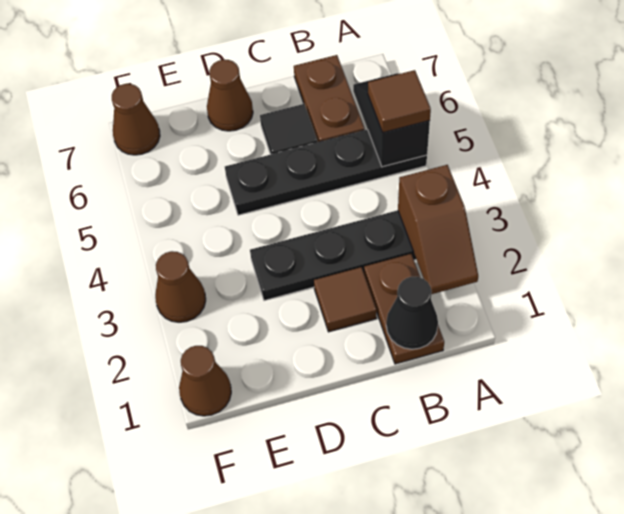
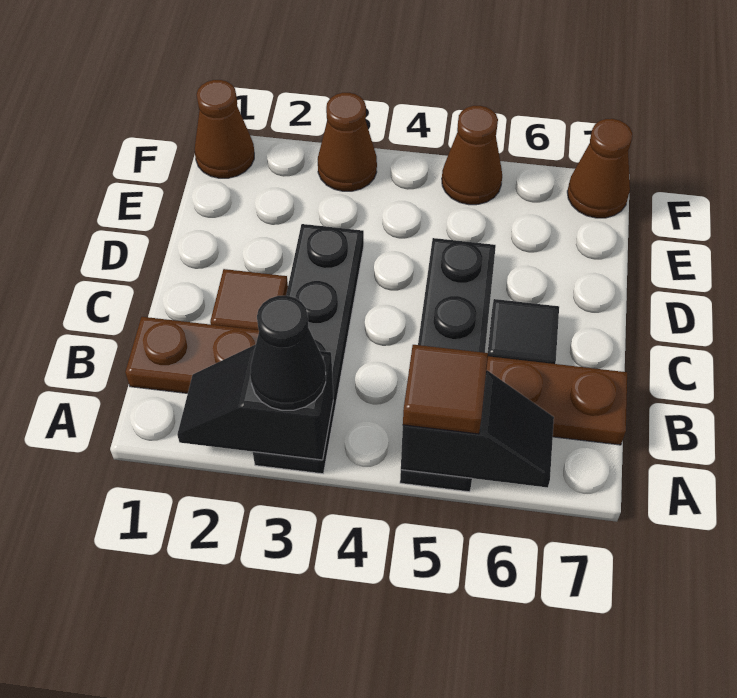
brown 1x2 slope [398,165,478,294] -> black 1x2 slope [177,344,333,460]
black 1x1 cone [386,277,438,349] -> black 1x1 cone moved to [250,296,326,410]
brown 1x1 cone [207,60,253,131] -> brown 1x1 cone moved to [442,106,502,205]

